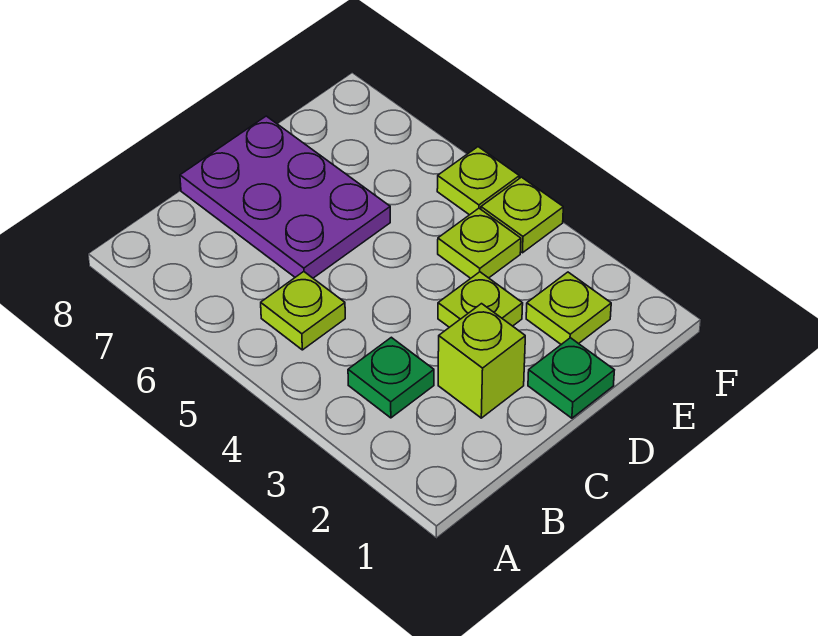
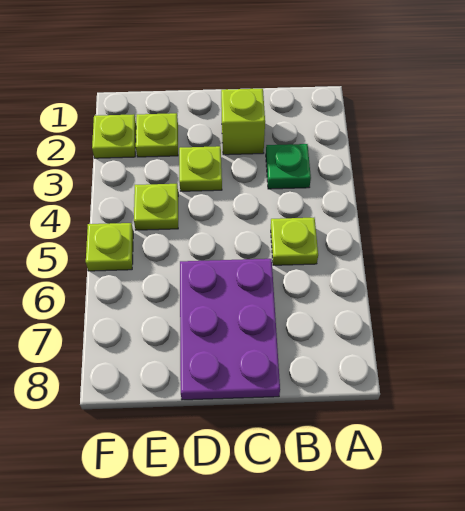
green 1x1 plate [528,338,614,418] -> none
lime 1x1 plate [481,177,563,253] -> lime 1x1 plate moved to [92,114,136,158]

